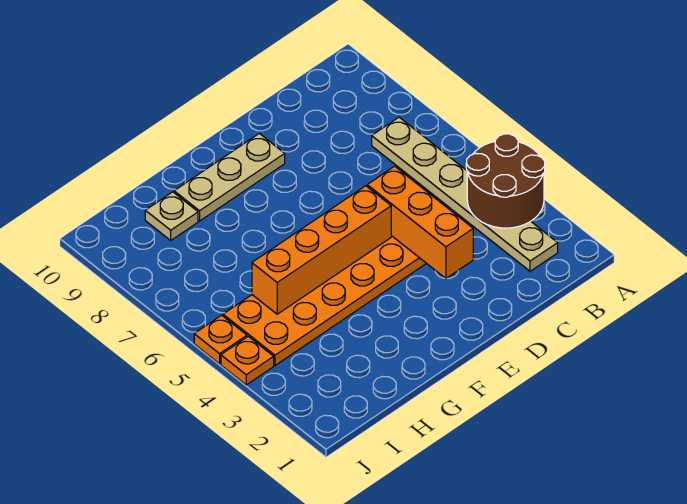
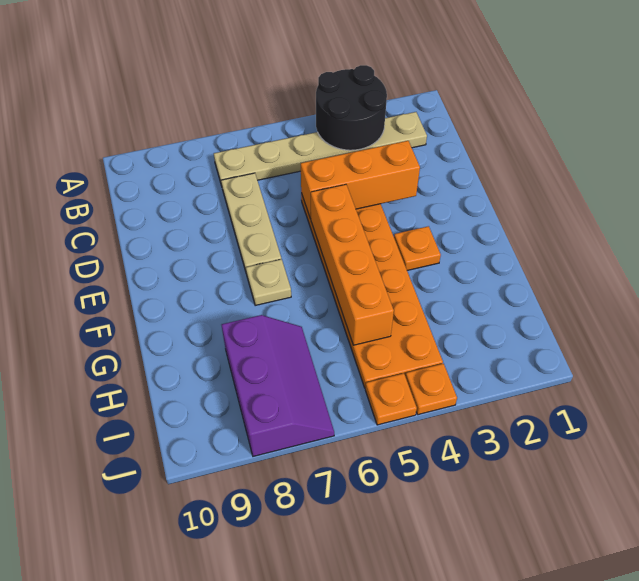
brown 2x2 round brick [466,134,545,228] -> black 2x2 round brick [316,65,387,150]
tan 1x3 plate [174,133,285,221] -> tan 1x3 plate moved to [221,173,281,271]
none -> orange 1x1 plate [394,226,441,270]
none -> purple 2x3 slope [222,315,334,456]
tan 1x1 plate [145,192,198,240] -> tan 1x1 plate moved to [246,259,291,306]

